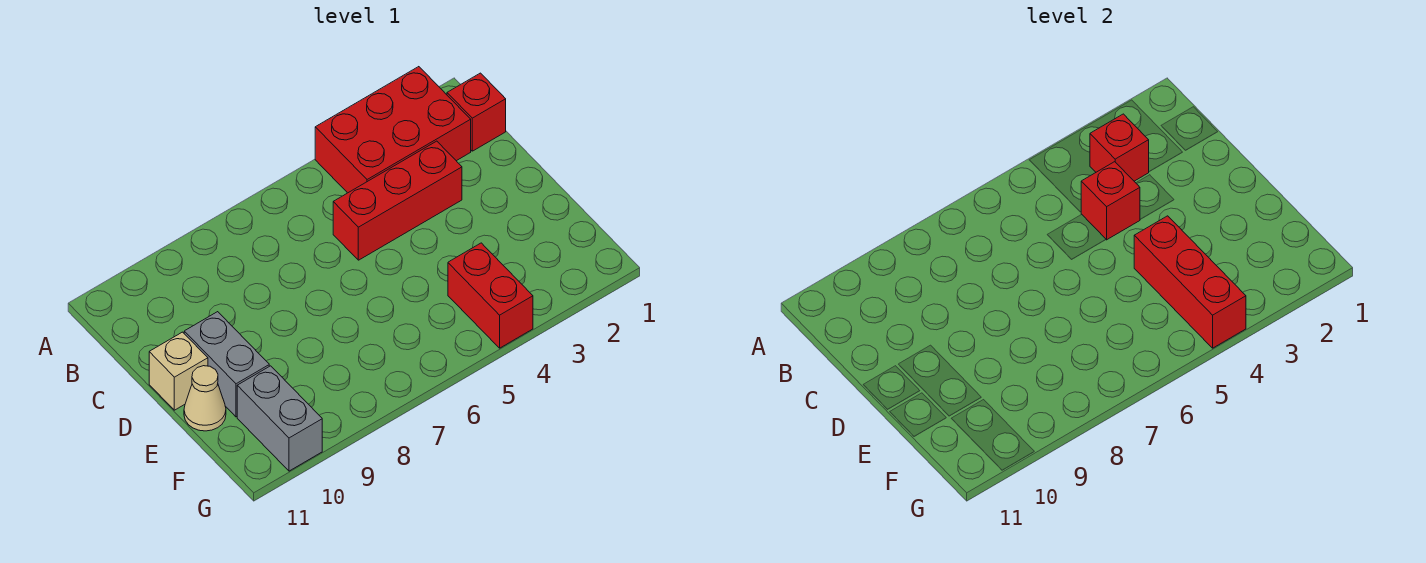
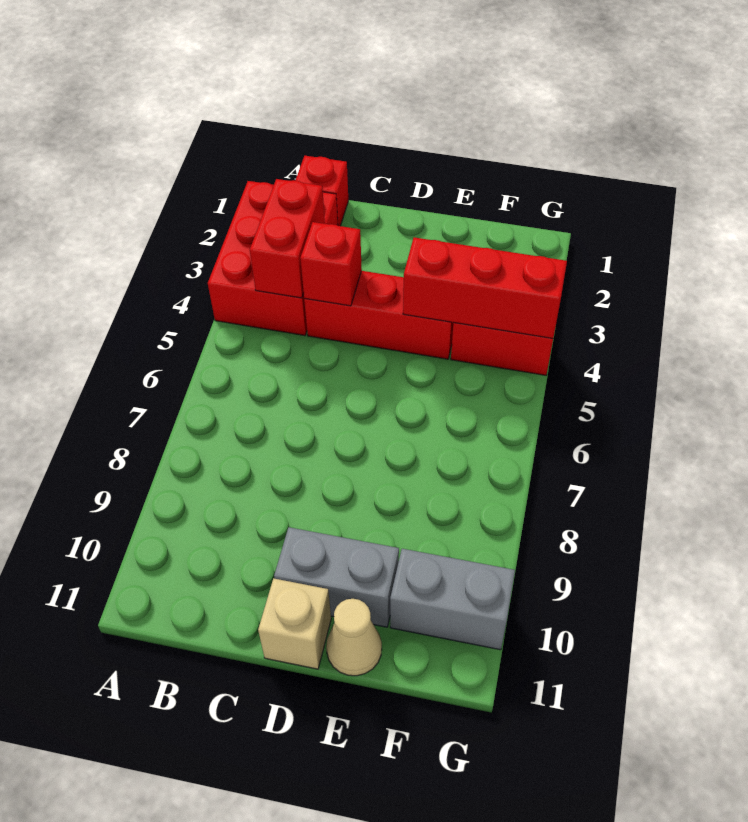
red 1x1 brick [1090,114,1149,181] -> red 1x2 brick [250,179,325,298]
red 1x3 brick [333,141,462,260] -> red 1x3 brick turned to [304,271,453,359]

